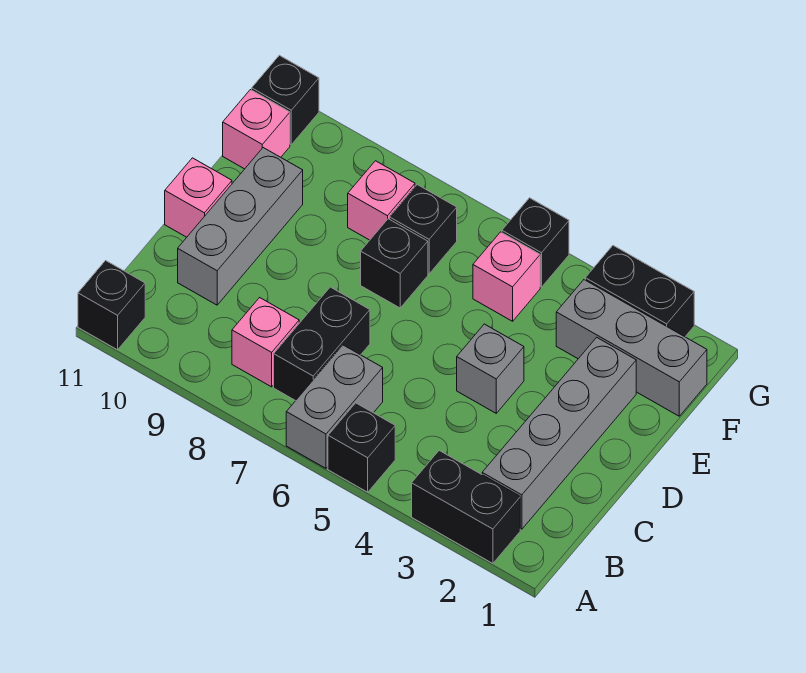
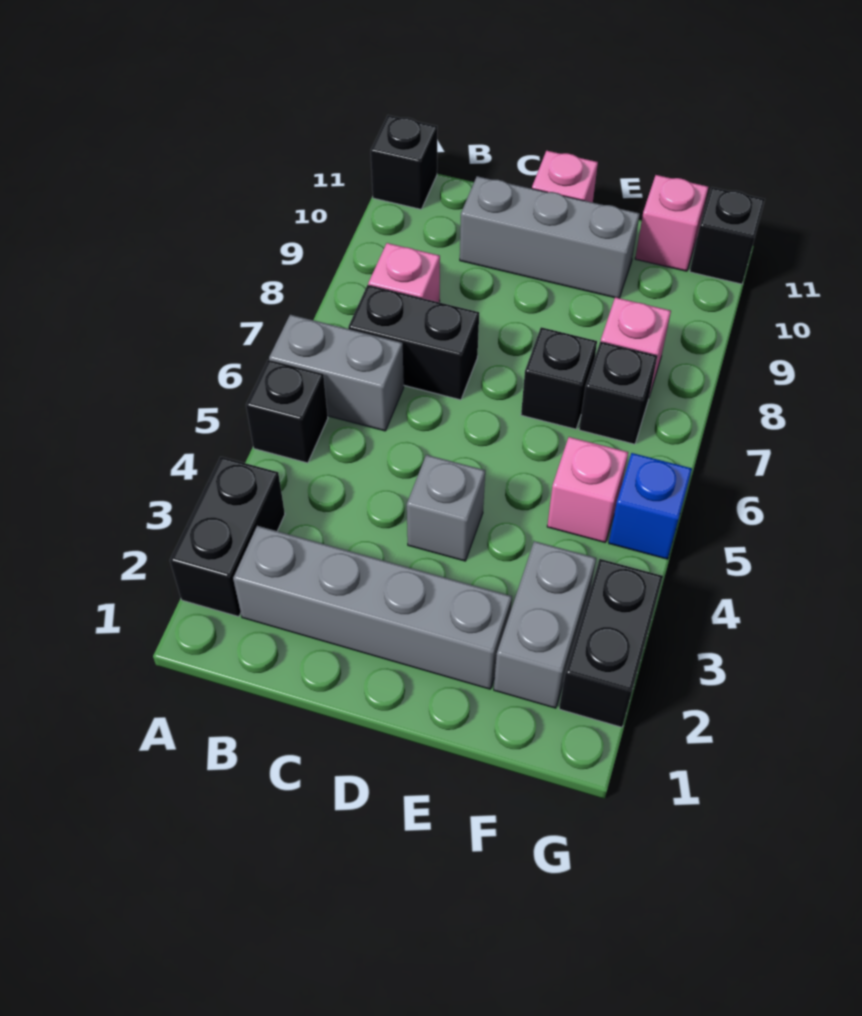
grey 1x3 brick [556,280,707,416] -> grey 1x2 brick [494,541,596,708]
black 1x1 brick [502,198,569,287] -> blue 1x1 brick [609,453,692,559]

